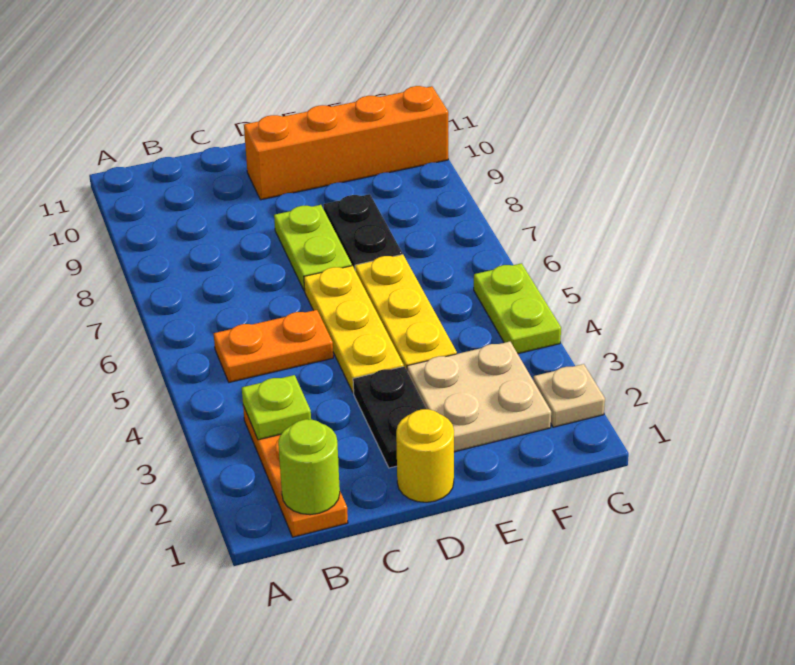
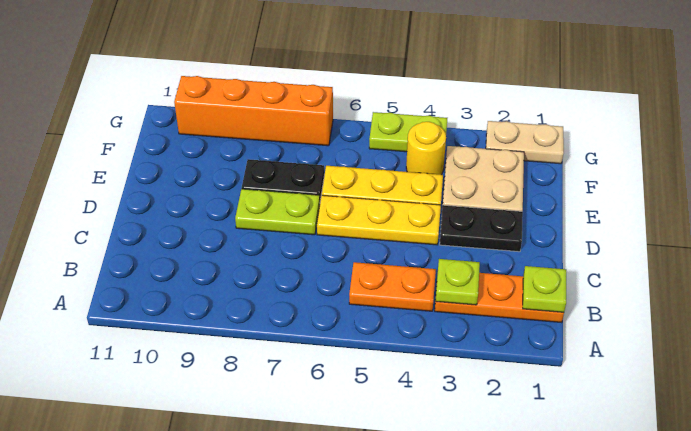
lime 1x1 round brick [278,419,340,515] -> lime 1x1 plate [523,266,566,312]
orange 1x2 plate [214,310,333,382] -> orange 1x2 plate turned to [349,262,436,311]
yellow 1x1 round brick [396,409,454,502] -> yellow 1x1 round brick moved to [406,122,446,175]
orange 1x4 brick [244,86,448,200] -> orange 1x4 brick turned to [174,76,333,146]
tan 1x1 plate [533,364,605,427] -> tan 1x2 plate [486,121,564,164]

